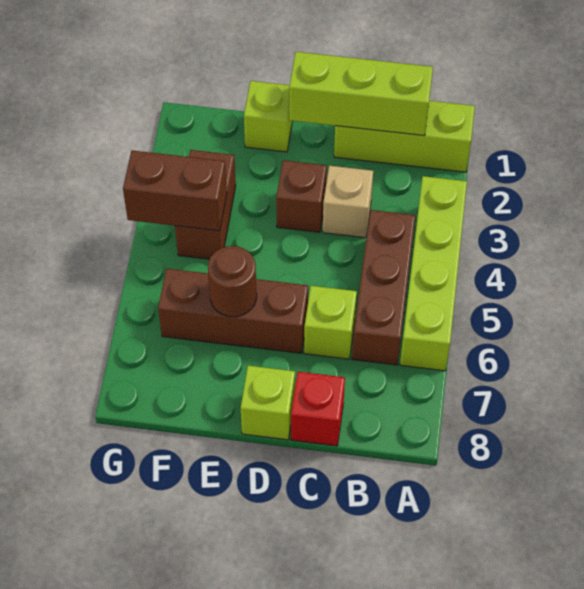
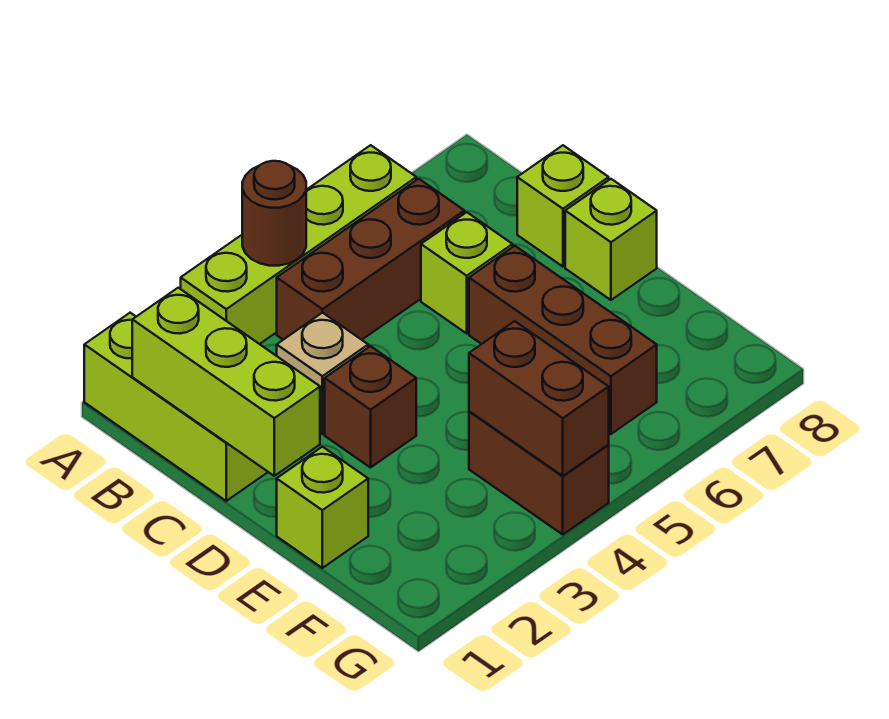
red 1x1 brick [291,372,345,446] -> lime 1x1 brick [517,145,609,267]
brown 1x1 round brick [208,246,257,317] -> brown 1x1 round brick moved to [242,161,306,266]
brown 1x2 brick [175,150,236,259] -> brown 1x2 brick turned to [469,411,609,534]

